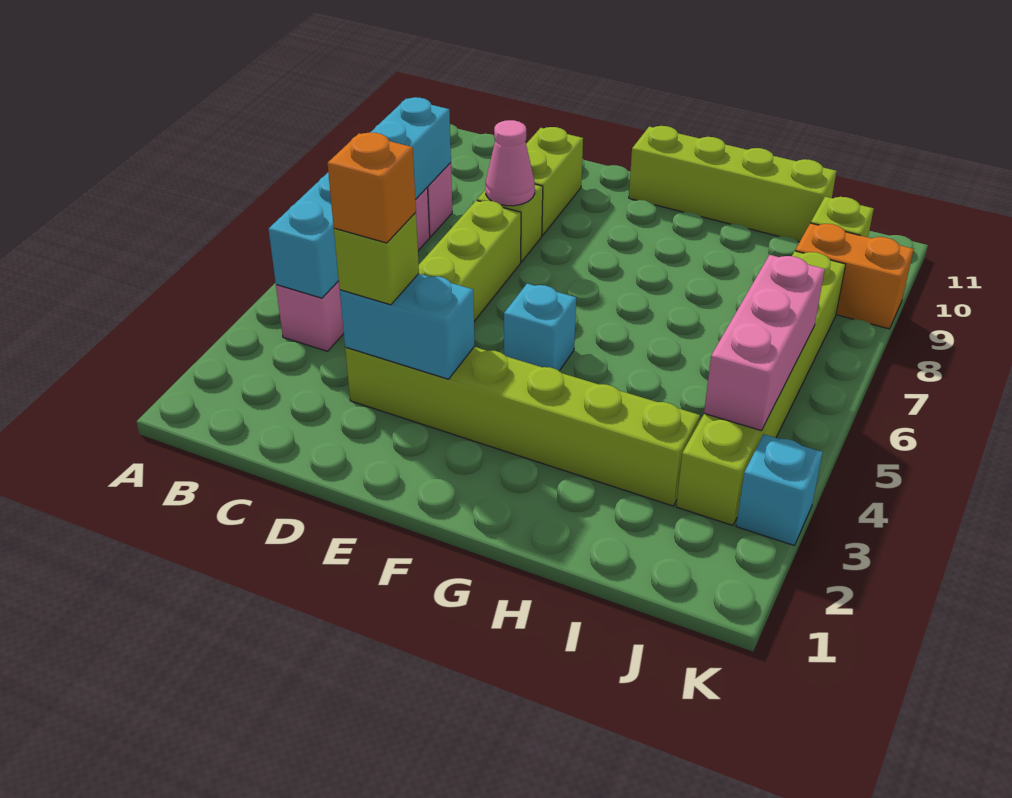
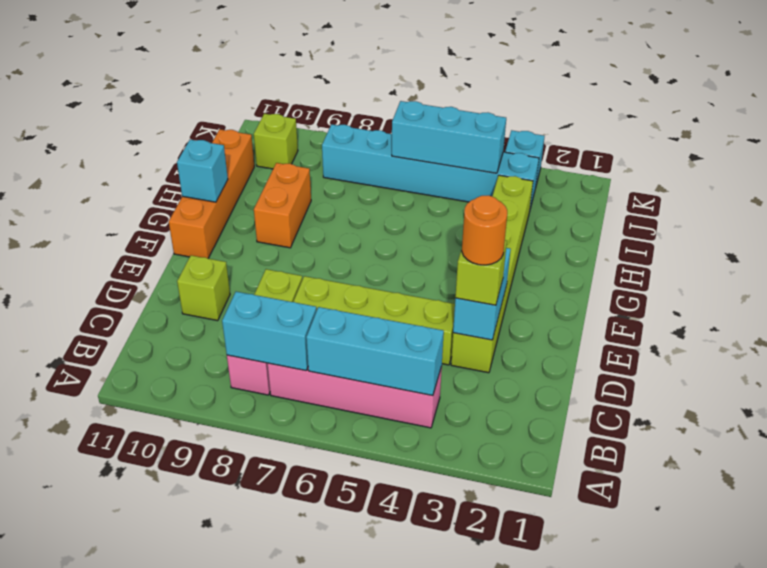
orange 1x1 brick [327,133,416,243] -> orange 1x1 round brick [462,195,507,265]
pink 1x1 cone [486,120,535,206] -> none
lime 1x2 brick [526,127,583,236] -> lime 1x1 brick [177,255,230,321]
cyan 1x1 brick [504,284,576,371] -> cyan 1x1 brick moved to [177,140,228,202]
lime 1x4 brick [629,126,836,242] -> orange 1x4 brick [169,129,254,258]
lime 1x6 brick [676,251,846,525] -> cyan 1x6 brick [322,124,539,209]
pink 1x3 brick [704,255,825,431] -> cyan 1x3 brick [392,101,506,173]
orange 1x2 brick [795,223,914,329] -> orange 1x2 brick moved to [254,163,311,248]

